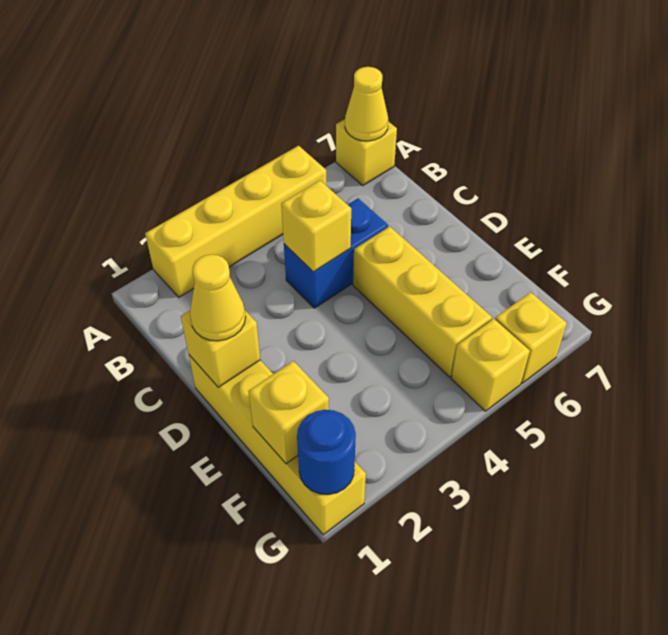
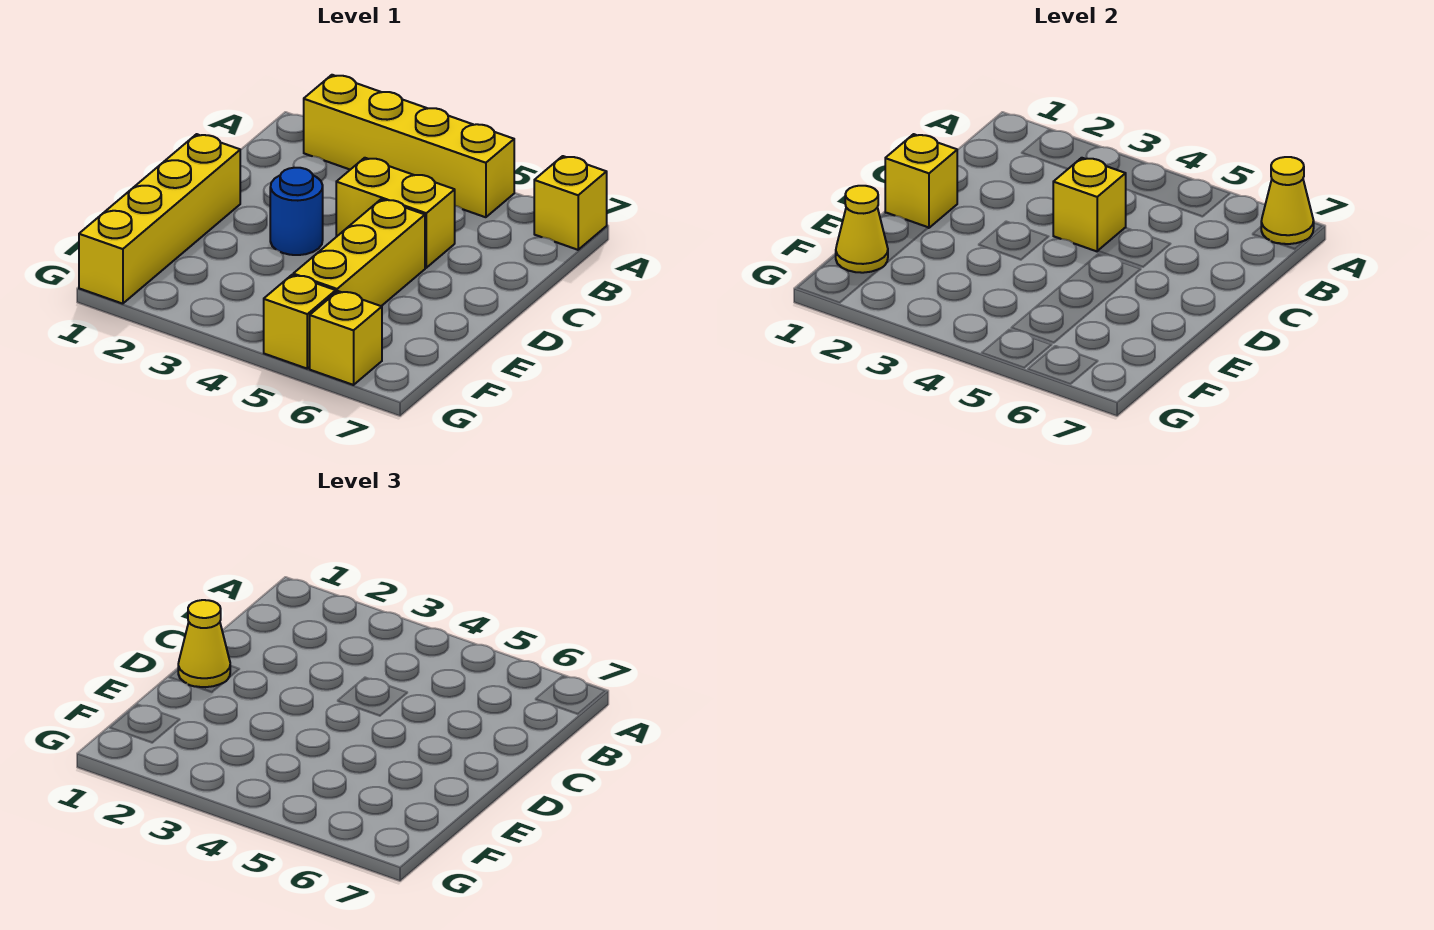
blue 1x2 brick [284,199,388,308] -> yellow 1x2 brick [336,158,455,268]
yellow 1x1 brick [248,361,329,464] -> yellow 1x1 cone [836,186,888,273]
blue 1x1 round brick [297,410,356,495] -> blue 1x1 round brick moved to [270,168,323,255]

